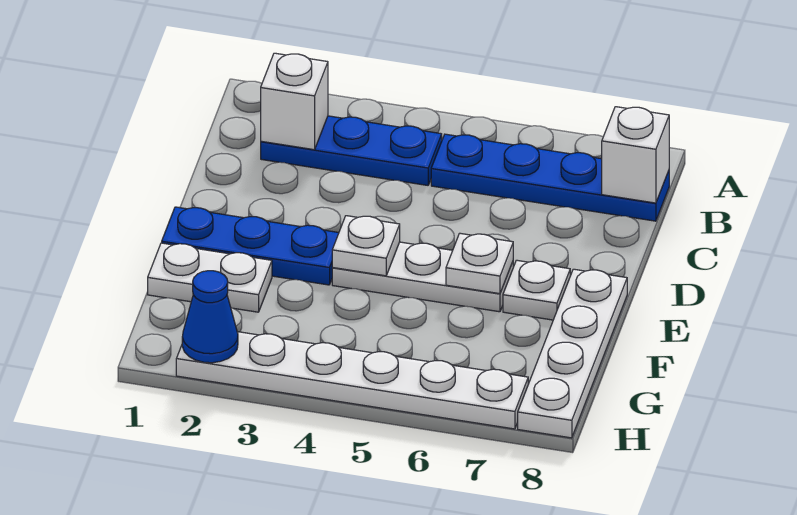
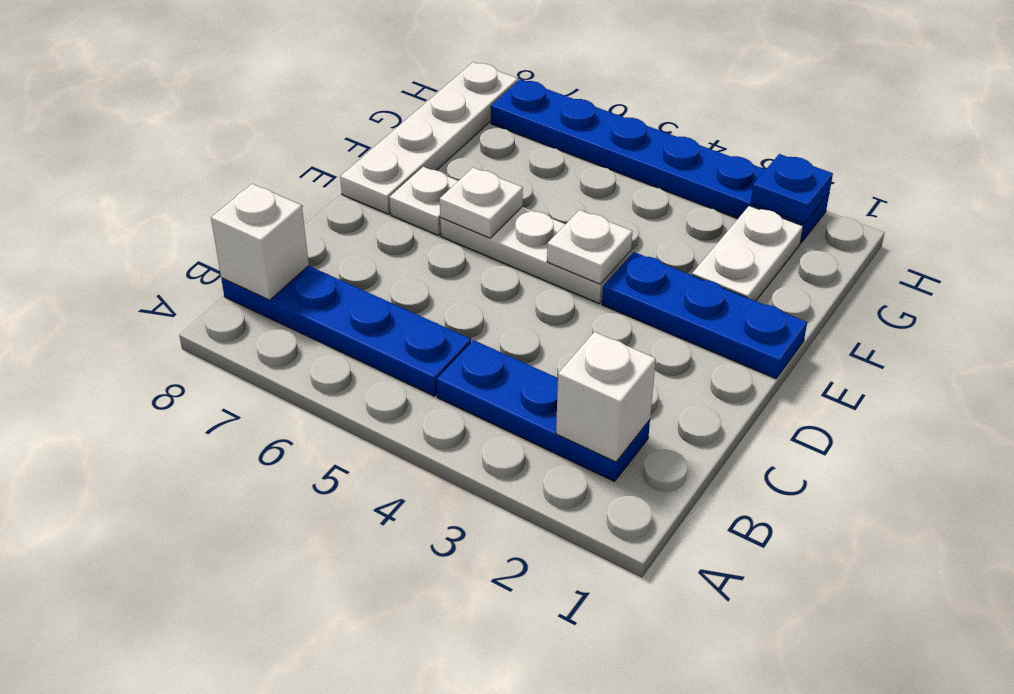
white 1x2 plate [148,243,272,312] -> white 1x2 plate turned to [692,206,803,301]
white 1x6 plate [176,332,528,429] -> blue 1x6 plate [491,79,829,243]
blue 1x1 cone [182,271,238,363] -> blue 1x1 plate [751,154,833,224]

